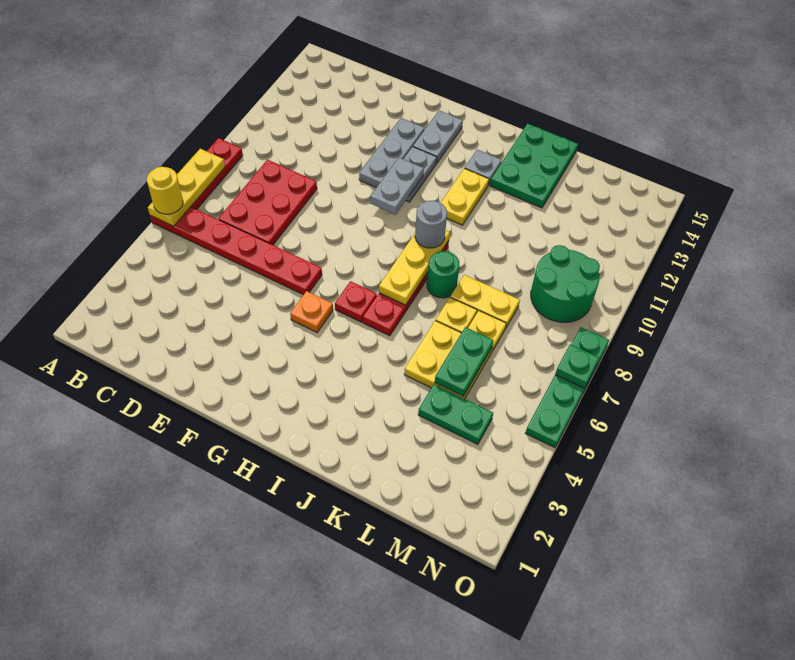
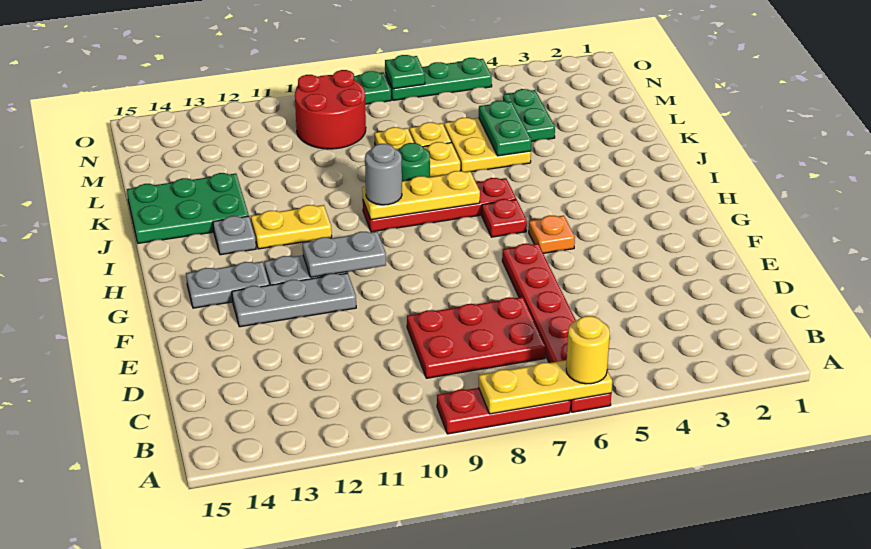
green 1x2 plate [435,327,494,396] -> green 1x2 plate turned to [479,101,531,156]
green 2x2 round brick [531,245,600,322] -> red 2x2 round brick [295,70,366,149]

